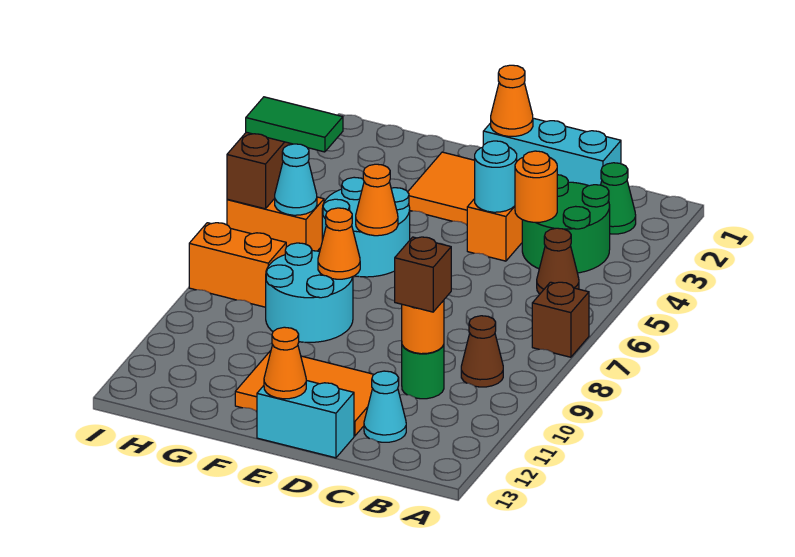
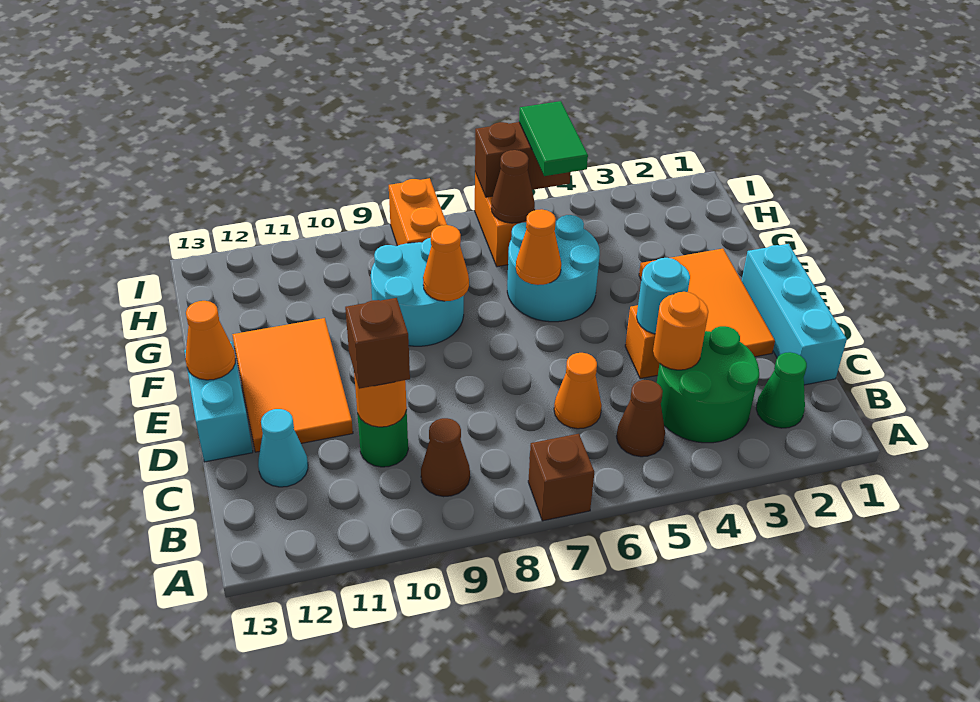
orange 1x1 cone [491,65,533,136] -> orange 1x1 cone moved to [554,353,602,429]
cyan 1x1 cone [275,144,317,215] -> brown 1x1 cone [491,150,535,223]

